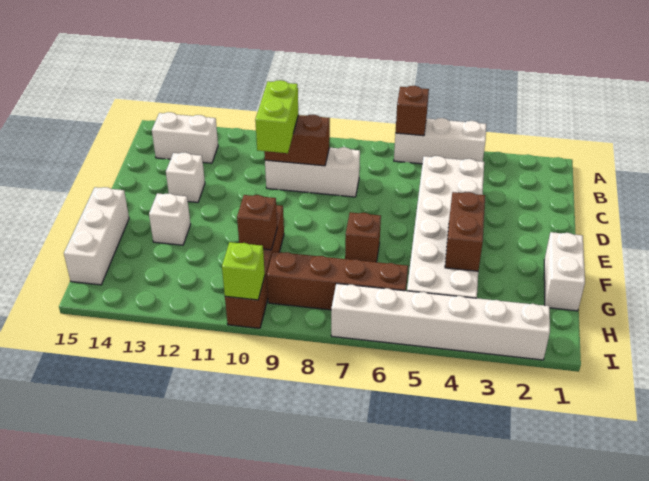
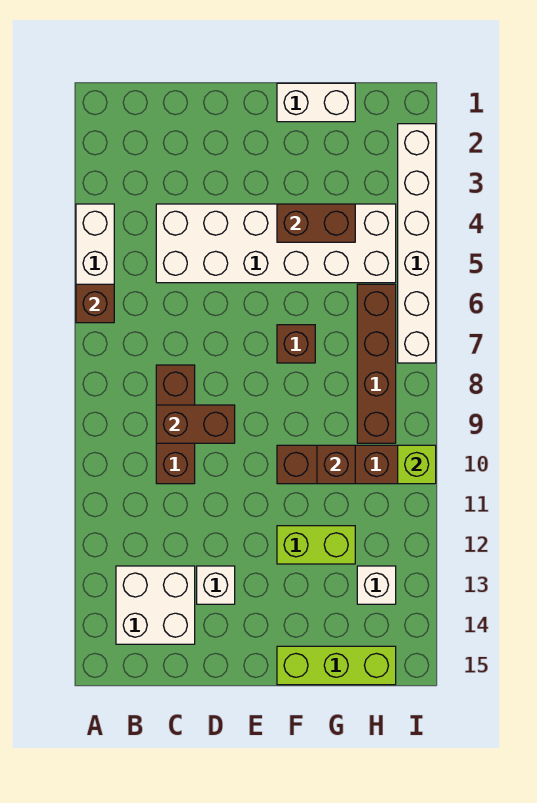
white 1x2 brick [152,112,218,163] -> white 2x2 brick [116,566,195,644]
white 1x3 brick [265,147,360,197] -> brown 1x3 brick [156,365,195,484]
brown 1x2 brick [264,115,330,166] -> brown 1x2 brick turned to [156,405,235,443]
lime 1x2 brick [255,80,298,153] -> lime 1x2 brick moved to [277,526,355,564]
white 1x1 brick [149,193,191,245] -> white 1x1 brick moved to [357,566,396,604]
white 1x3 brick [64,187,129,285] -> lime 1x3 brick [277,646,396,685]

